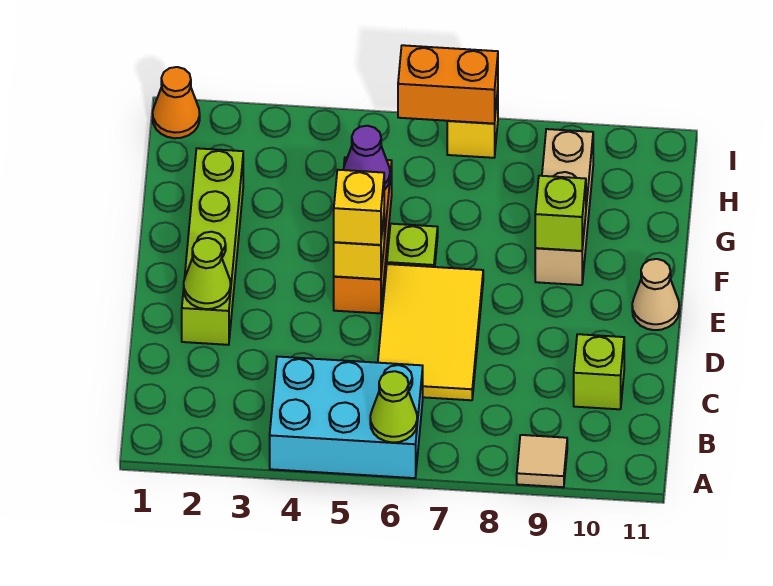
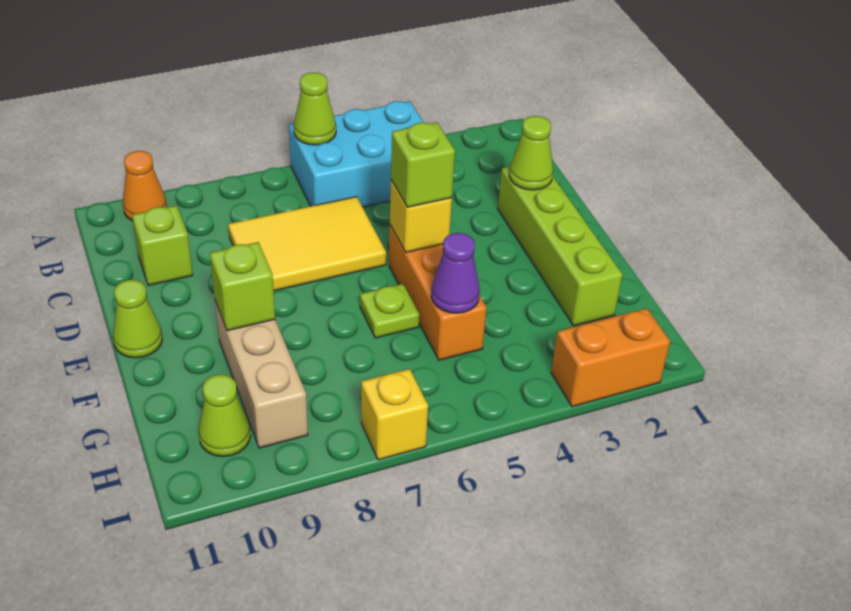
tan 1x1 tile [517,435,567,487] -> none
yellow 2x3 tile [378,264,483,400] -> yellow 2x3 tile turned to [228,197,386,291]
yellow 1x1 brick [334,170,384,245] -> lime 1x1 brick [391,122,455,207]
tan 1x1 cone [632,259,679,330] -> lime 1x1 cone [113,280,162,358]
none -> lime 1x1 cone [199,375,251,457]
orange 1x1 cone [153,67,200,138] -> orange 1x1 cone moved to [123,151,167,221]
orange 1x2 brick [398,45,498,124] -> orange 1x2 brick moved to [551,308,670,407]

